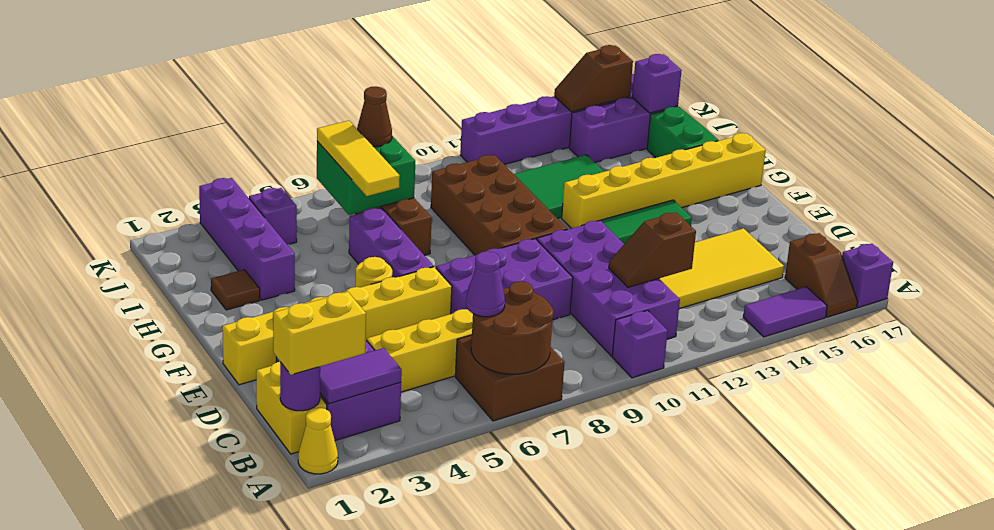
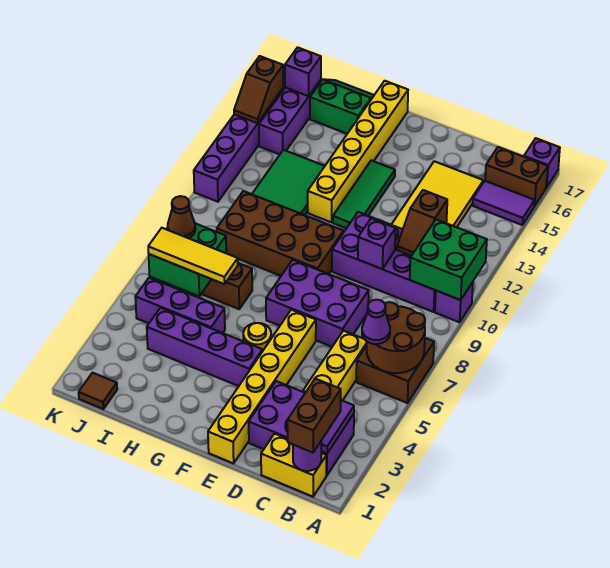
yellow 1x1 cone [298,408,338,474] -> none
none -> green 2x2 brick [410,220,487,300]
purple 1x2 tile [743,287,827,337] -> purple 1x2 tile turned to [473,181,534,225]
brown 1x2 slope [785,233,858,317] -> brown 1x2 brick [485,147,548,206]
yellow 1x2 brick [273,292,366,375] -> brown 1x2 brick [287,379,341,452]
purple 2x3 brick [436,239,573,320] -> purple 2x3 brick turned to [266,260,369,347]
purple 1x3 brick [349,208,434,278] -> purple 1x3 brick moved to [135,278,225,333]
brown 1x1 tile [211,270,260,310] -> brown 1x1 tile moved to [79,373,117,409]
purple 1x4 brick [199,178,295,300] -> purple 1x4 brick moved to [147,308,262,386]
purple 1x1 brick [249,188,297,245] -> purple 1x1 brick moved to [358,219,396,269]

